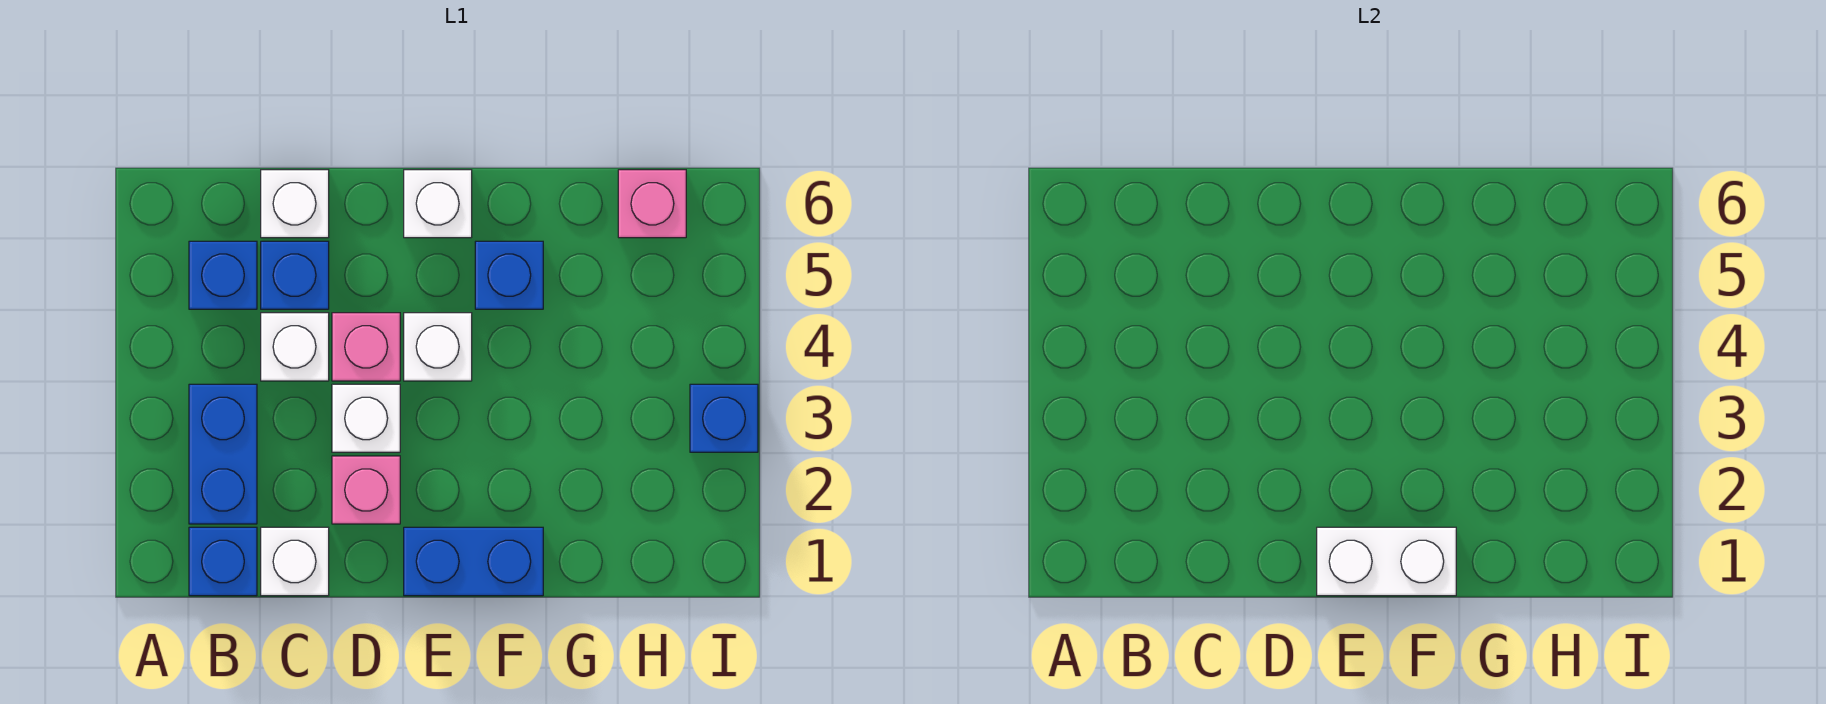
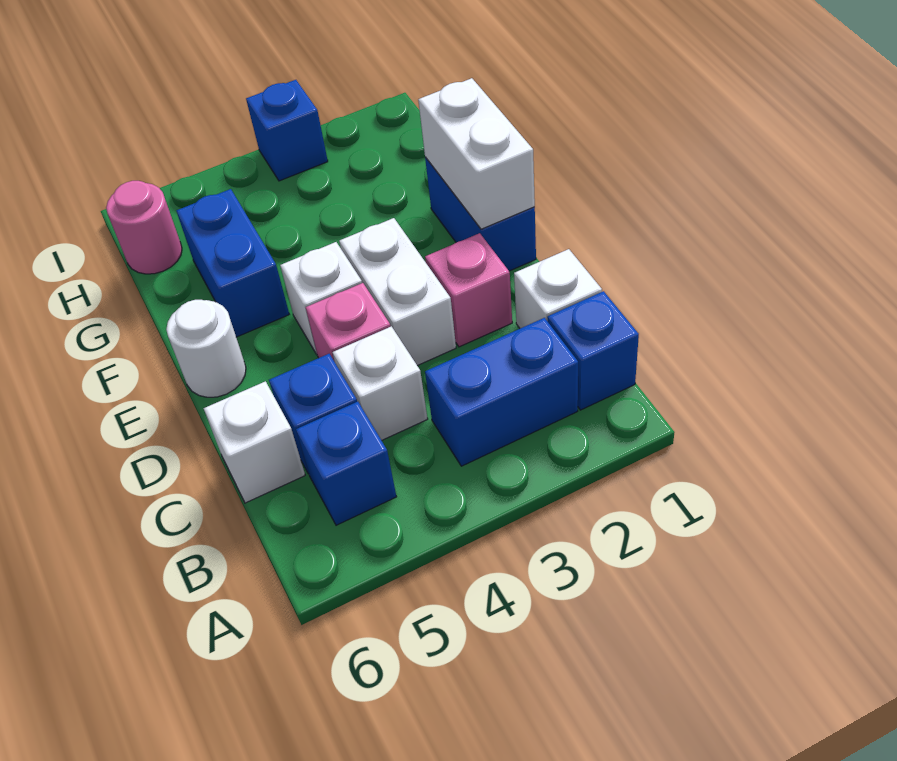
white 1x1 brick [332,384,400,452] -> white 1x2 brick [339,218,456,366]
white 1x1 brick [404,170,472,238] -> white 1x1 round brick [166,300,246,397]
blue 1x1 brick [475,241,543,309] -> blue 1x2 brick [176,189,289,337]
pink 1x1 brick [618,170,686,238] -> pink 1x1 round brick [106,181,182,274]

